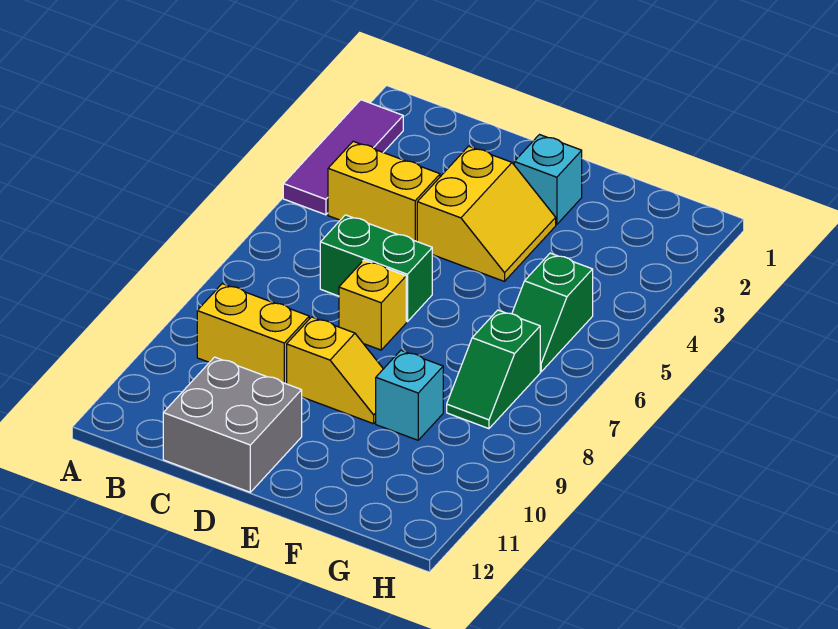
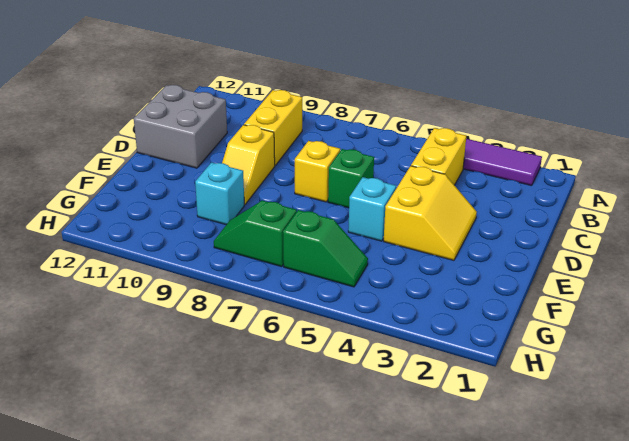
green 1x2 brick [320,215,432,322] -> green 1x1 brick [328,149,374,208]
yellow 2x2 slope [417,146,556,281] -> yellow 2x2 slope turned to [384,166,477,260]
cyan 1x1 brick [514,135,582,225] -> cyan 1x1 brick moved to [348,177,396,241]
green 1x2 slope [512,253,593,372] -> green 1x2 slope turned to [283,210,368,287]

